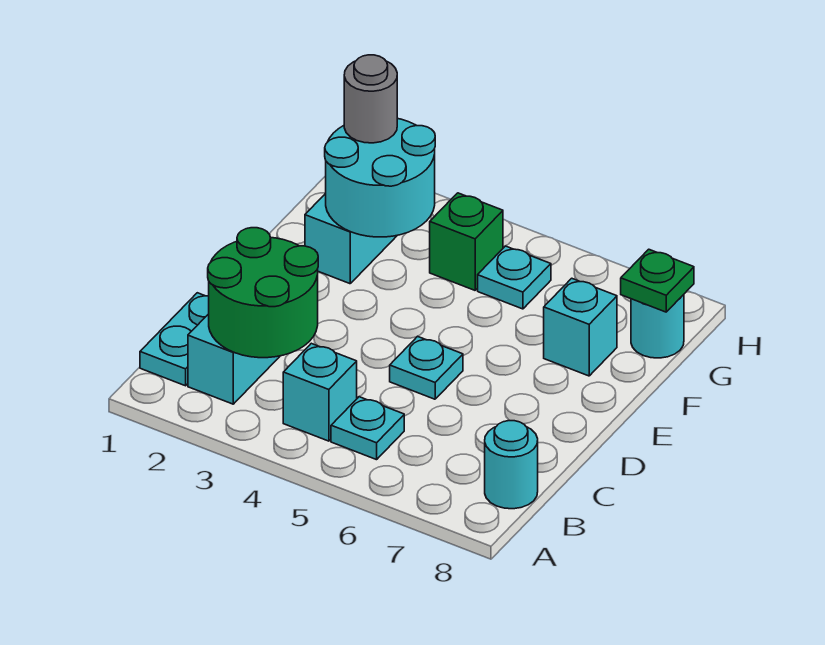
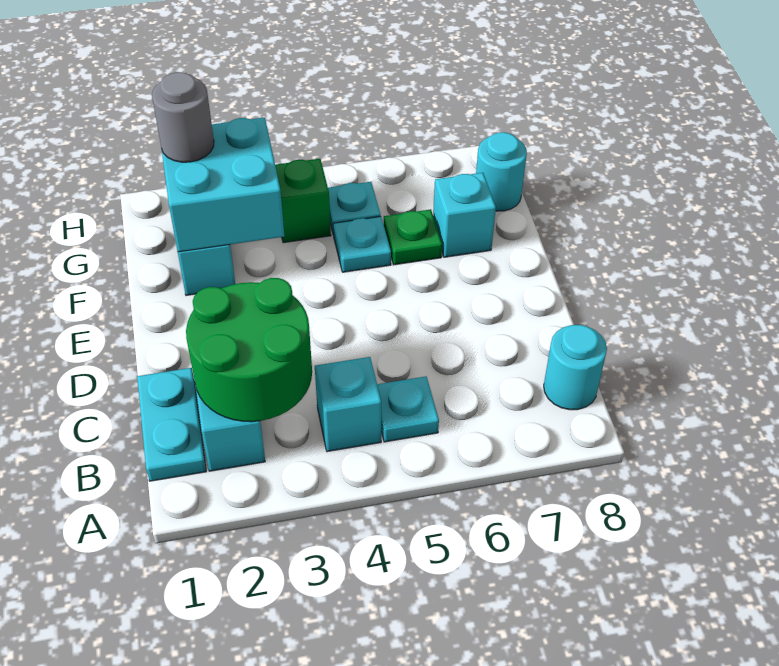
cyan 1x1 plate [390,336,463,399] -> cyan 1x1 plate moved to [333,217,391,272]
cyan 2x2 round brick [325,119,435,237] -> cyan 2x2 brick [162,118,284,252]
green 1x1 plate [621,249,694,312] -> green 1x1 plate moved to [384,209,442,265]

